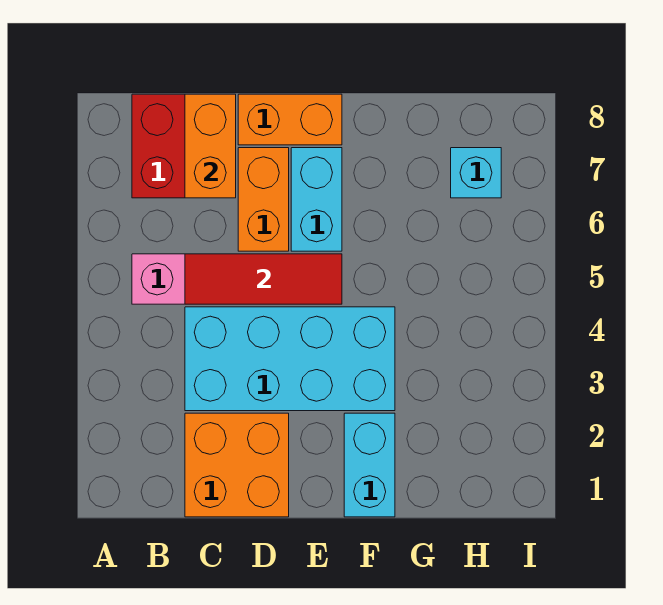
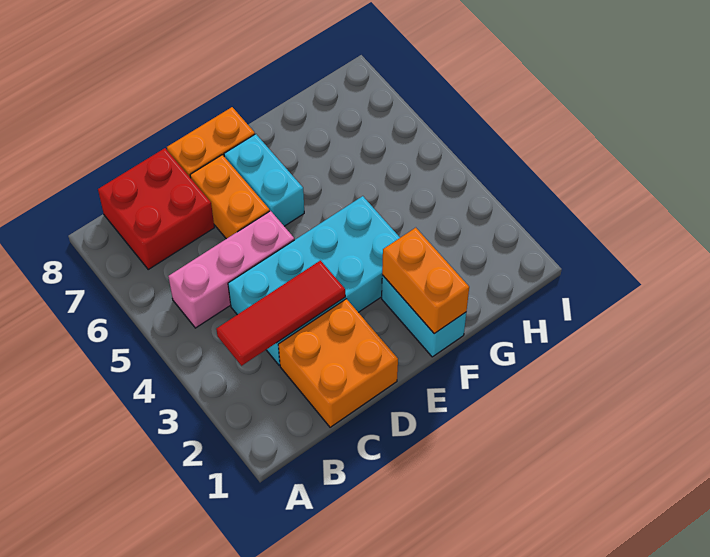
red 1x3 tile [185,254,342,304] -> red 1x3 tile moved to [216,261,345,366]
orange 1x2 brick [185,94,236,198] -> orange 1x2 brick moved to [382,228,469,334]
cyan 1x1 brick [451,148,501,198] -> none

